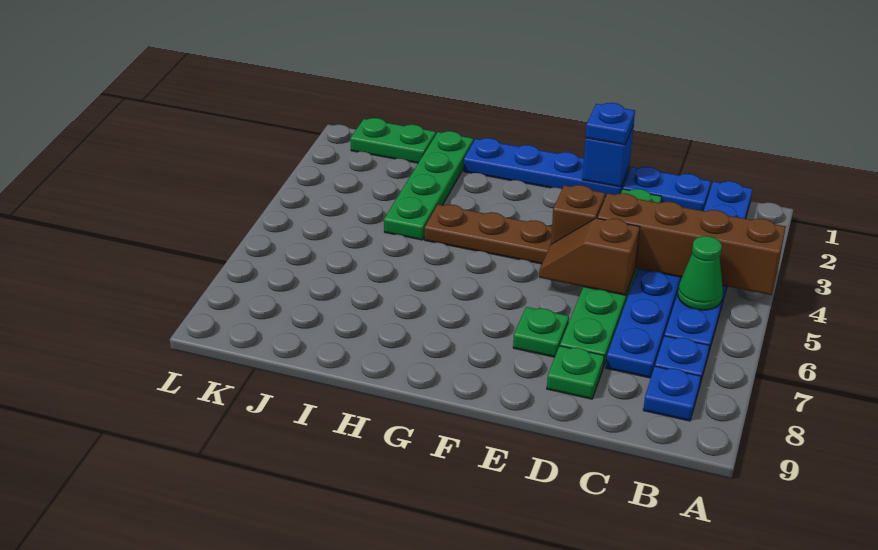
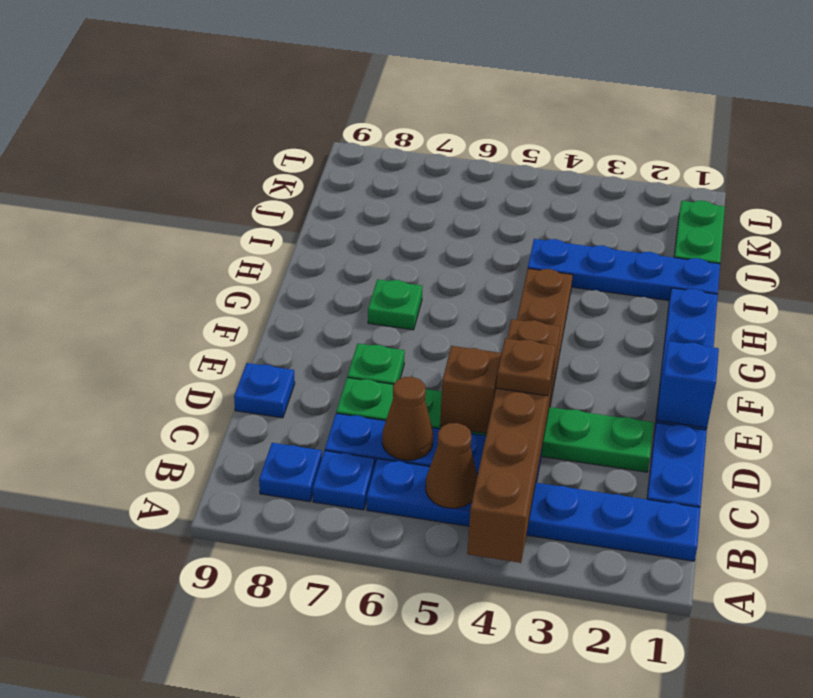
green 1x1 cone [678,236,723,310] -> brown 1x1 cone [426,423,477,508]
none -> brown 1x1 cone [382,377,433,460]
none -> brown 1x1 plate [496,338,556,396]
green 1x1 plate [547,346,604,399] -> green 1x1 plate moved to [368,279,423,330]
blue 1x1 plate [586,103,635,145] -> blue 1x1 plate moved to [234,363,295,418]
green 1x4 plate [384,131,473,240] -> blue 1x4 plate [528,239,720,301]

